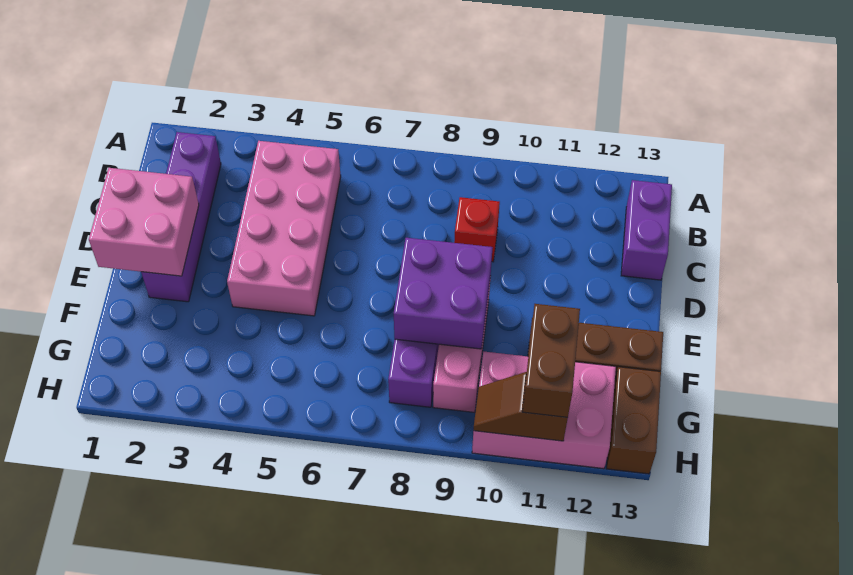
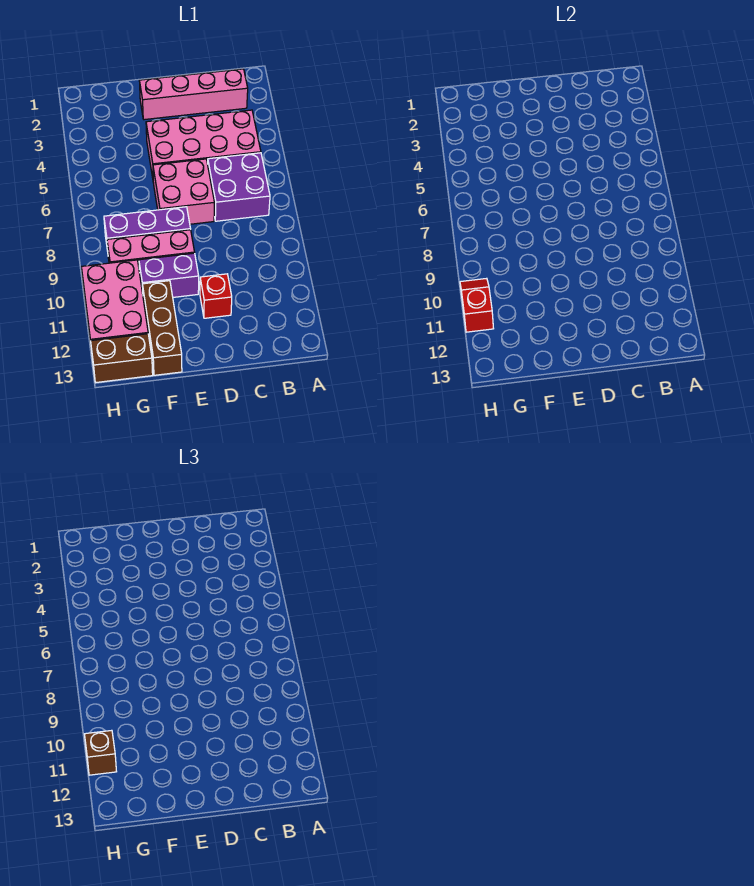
purple 1x4 brick [141,132,221,302] -> pink 1x4 brick [139,69,248,120]
purple 1x2 brick [621,180,672,280] -> purple 1x2 brick moved to [139,253,199,297]
red 1x1 brick [454,197,500,262] -> red 1x1 brick moved to [200,274,232,318]
pink 2x2 brick [89,168,199,276] -> pink 2x2 brick moved to [153,159,214,224]
purple 2x2 brick [394,238,493,349] -> purple 2x2 brick moved to [208,153,270,221]
brown 1x2 brick [523,304,580,418] -> brown 1x1 brick [85,730,117,775]
brown 1x2 slope [473,372,568,441] -> red 1x2 slope [460,278,494,332]

